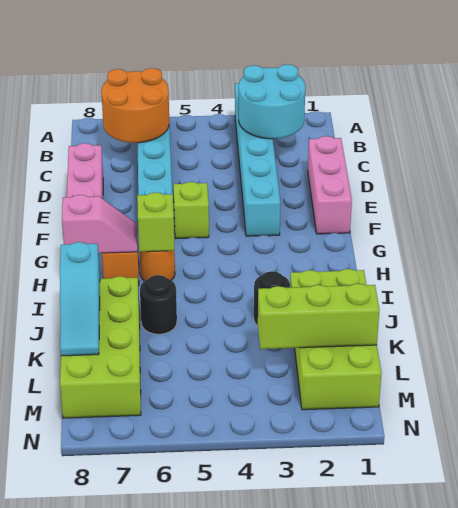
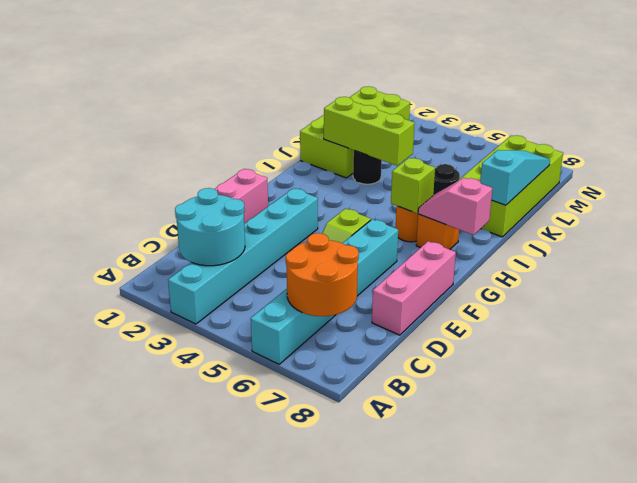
lime 1x3 brick [258,284,379,349] -> lime 1x3 brick moved to [324,97,414,166]

